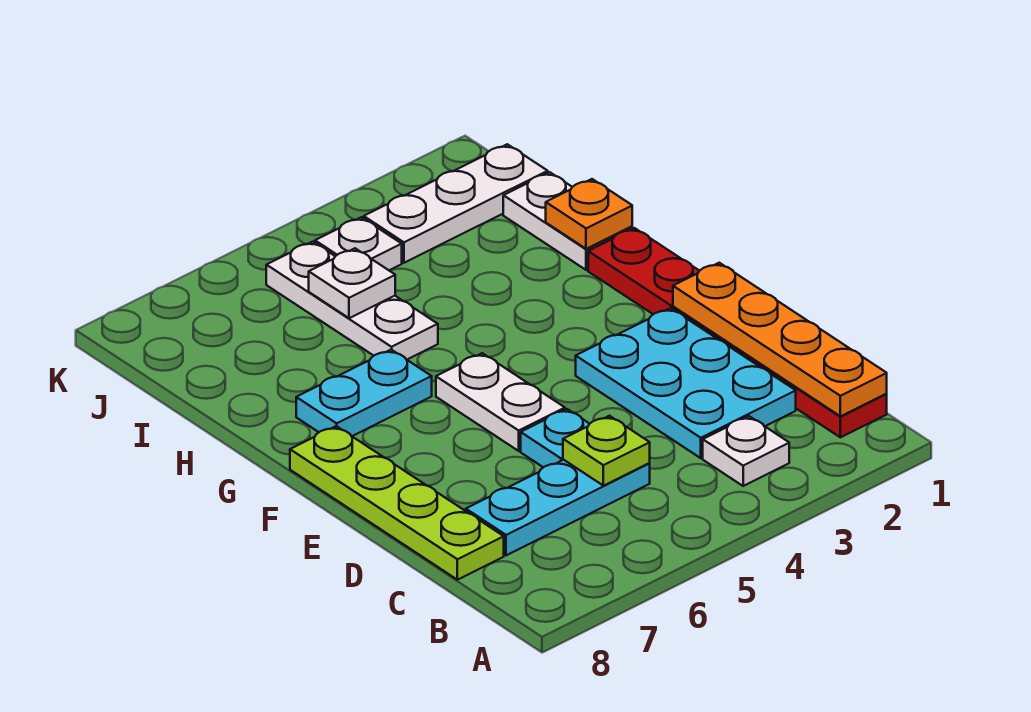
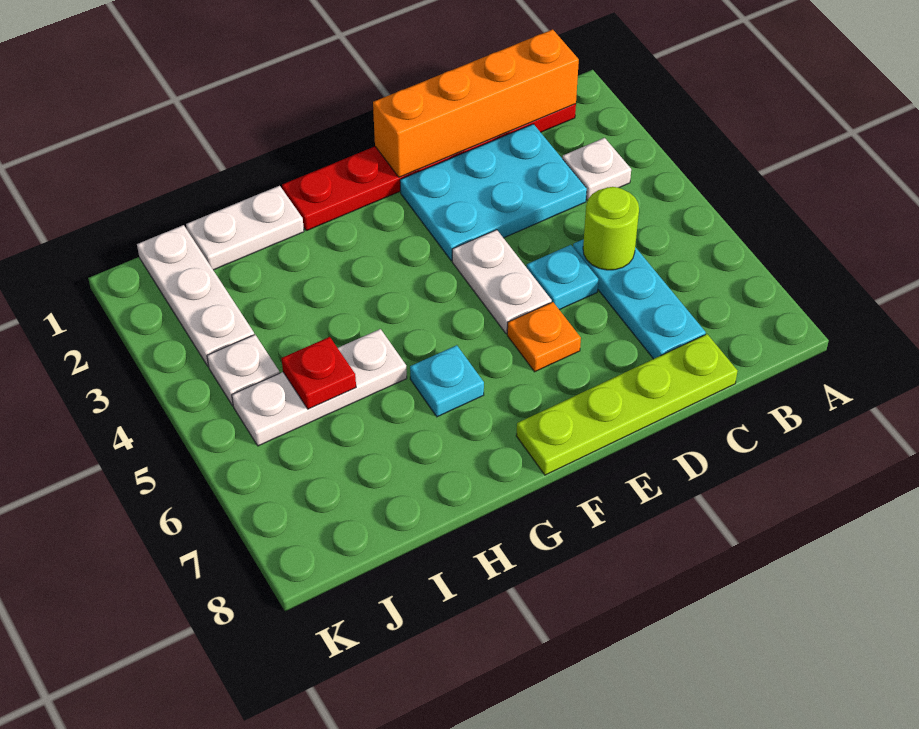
orange 1x4 plate [673,263,887,416] -> orange 1x4 brick [373,29,579,177]
lime 1x1 plate [563,416,650,486] -> lime 1x1 round brick [583,187,639,270]
white 1x2 plate [436,353,565,451] -> white 1x2 plate turned to [452,230,552,334]
cyan 1x2 plate [296,350,432,436] -> cyan 1x1 plate [410,345,484,417]
orange 1x1 plate [546,179,632,249] -> orange 1x1 plate moved to [507,302,581,372]
white 1x1 plate [309,248,395,318] -> red 1x1 plate [281,337,356,409]

